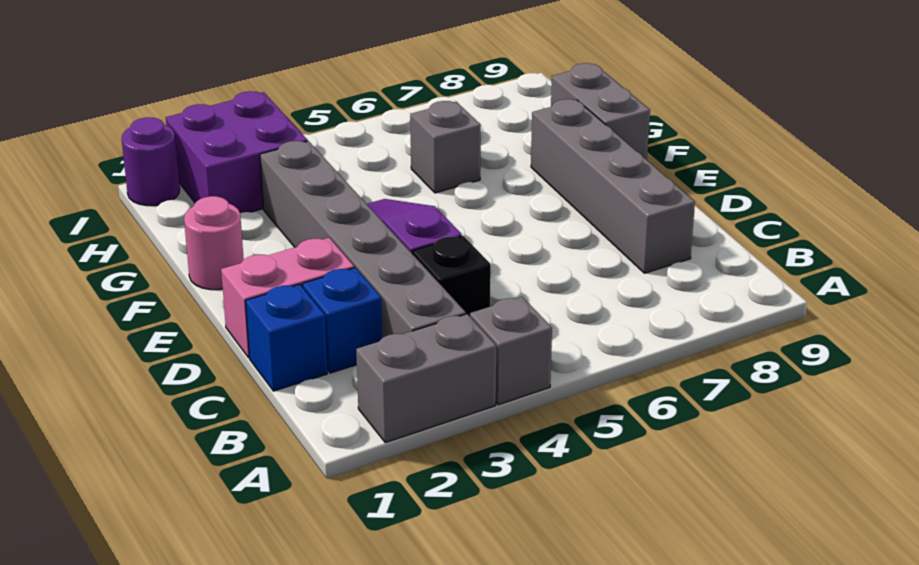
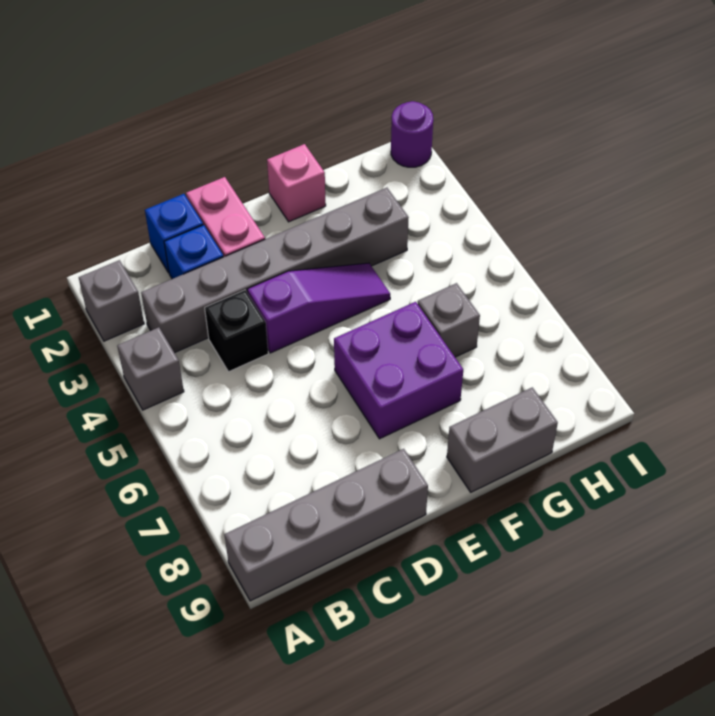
grey 1x2 brick [356,314,496,443] -> grey 1x1 brick [79,260,144,341]
grey 1x4 brick [531,99,695,273] -> grey 1x4 brick moved to [225,449,428,601]
pink 1x1 round brick [184,196,244,290] -> pink 1x1 brick [267,144,326,222]
purple 2x2 brick [166,91,308,213] -> purple 2x2 brick moved to [334,302,463,439]

